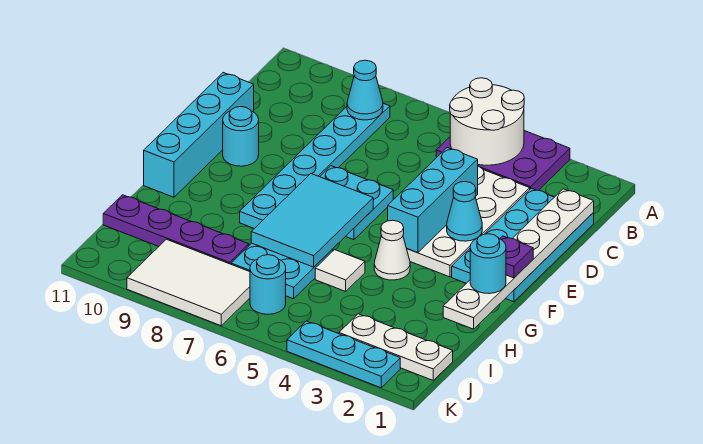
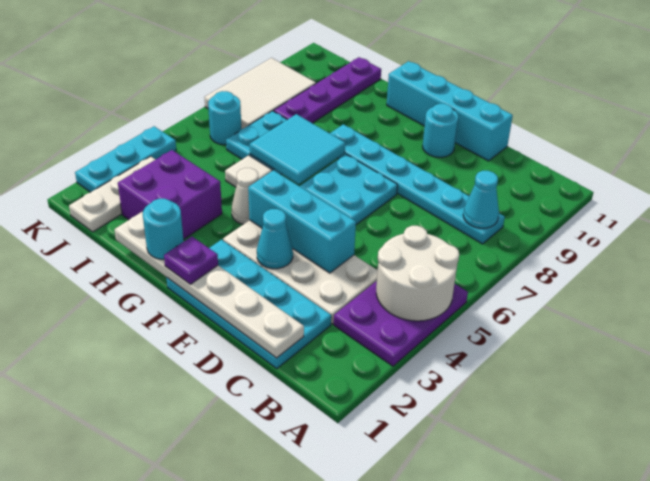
cyan 2x3 tile [251,174,373,267] -> cyan 2x2 tile [250,114,345,184]
none -> purple 2x2 brick [118,150,222,240]

